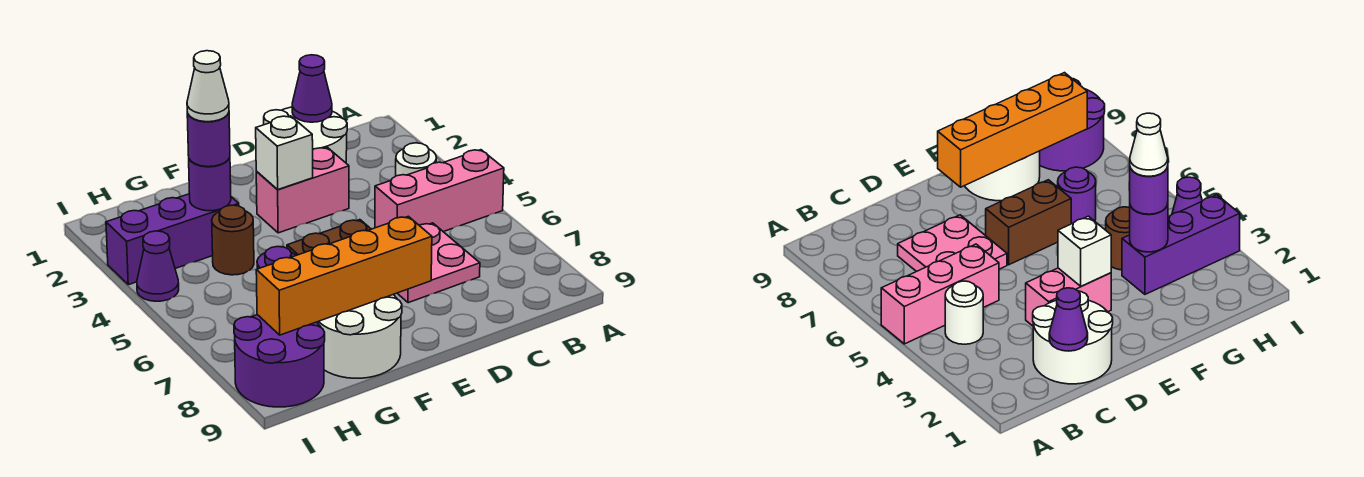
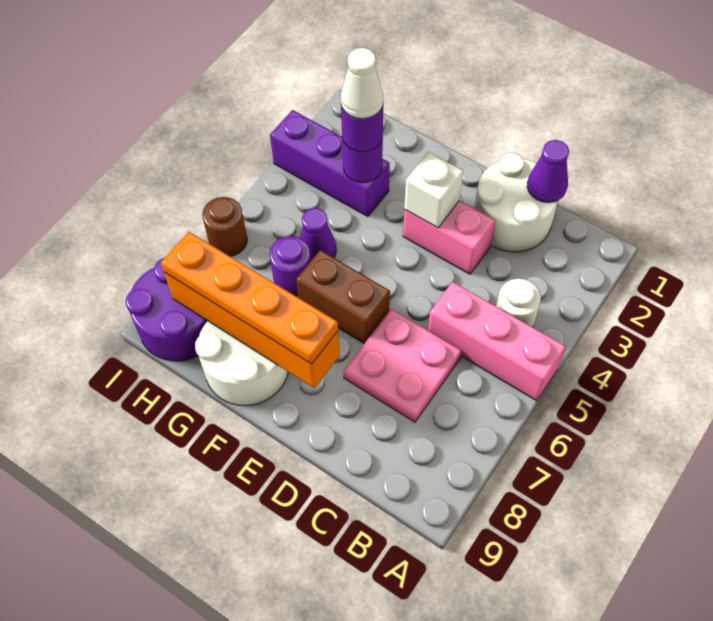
none -> orange 1x4 plate [161,232,338,364]
brown 1x1 round brick [212,205,254,275] -> brown 1x1 round brick moved to [202,197,247,256]
purple 1x1 cone [137,231,179,301] -> purple 1x1 cone moved to [300,208,336,260]

